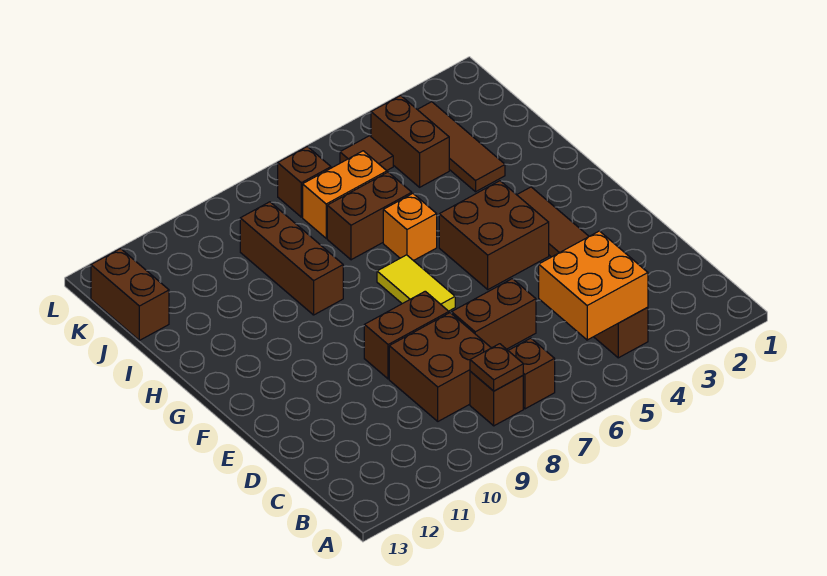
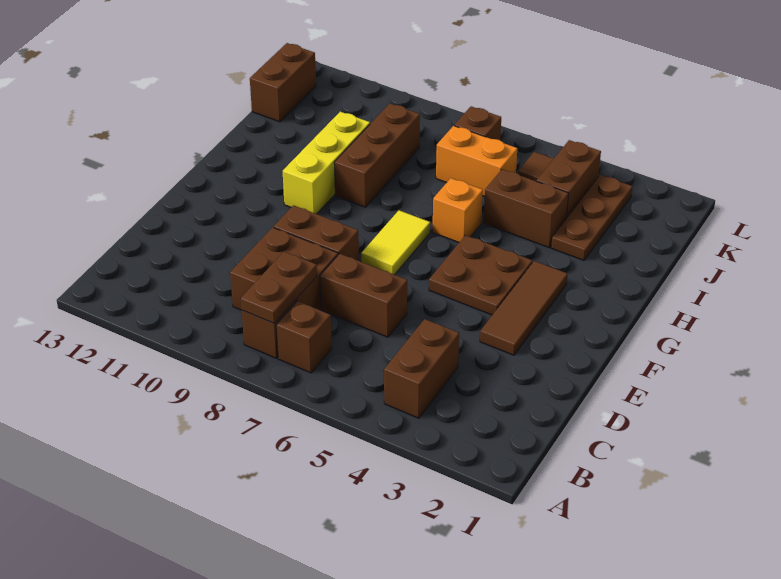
orange 2x2 brick [539,231,648,340] -> none
brown 1x1 plate [470,344,523,391] -> brown 1x2 plate [241,252,317,324]
brown 2x2 brick [439,181,549,289] -> brown 2x2 plate [429,235,532,315]
none -> yellow 1x3 brick [283,112,370,214]
brown 1x3 tile [417,102,505,192] -> brown 1x3 plate [551,175,632,260]
brown 1x2 brick [327,172,412,260] -> brown 1x2 brick moved to [484,169,568,248]

